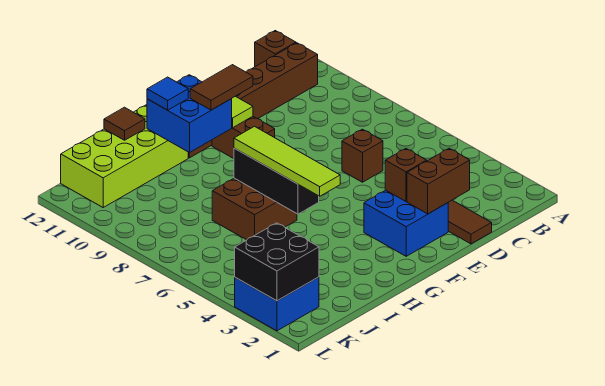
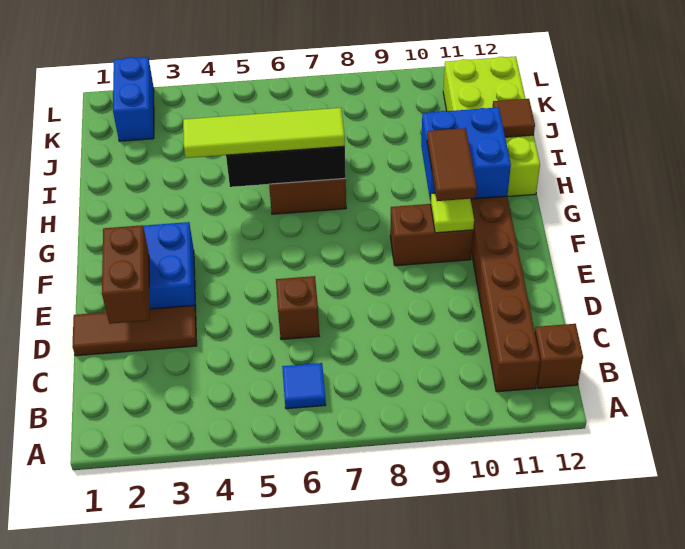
brown 1x1 brick [385,149,427,201] -> none
blue 1x1 tile [147,77,188,110] -> blue 1x1 tile moved to [282,363,326,409]
blue 2x2 brick [235,277,319,331] -> blue 1x2 brick [113,57,154,141]
black 2x2 brick [235,223,319,301] -> none

